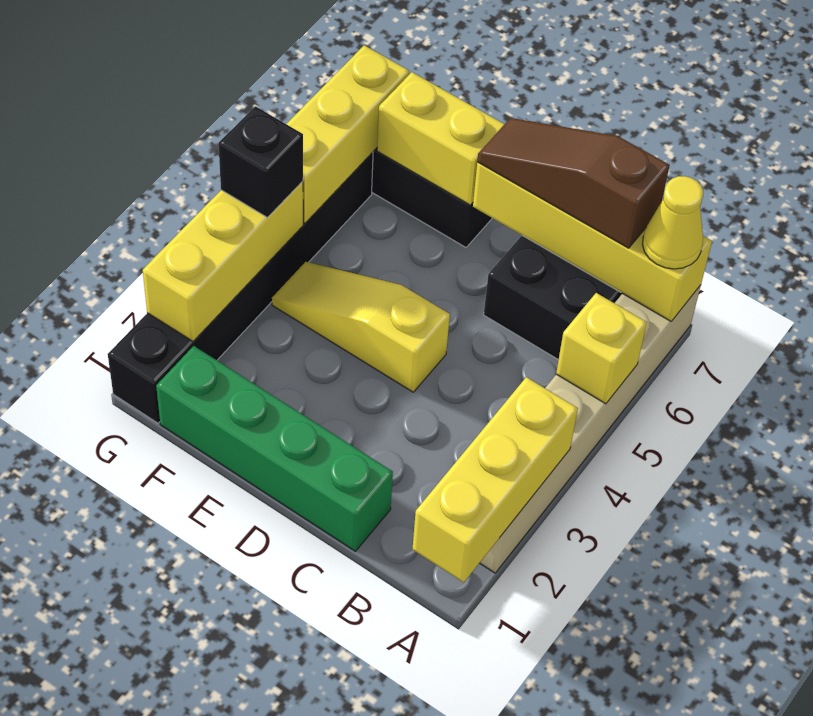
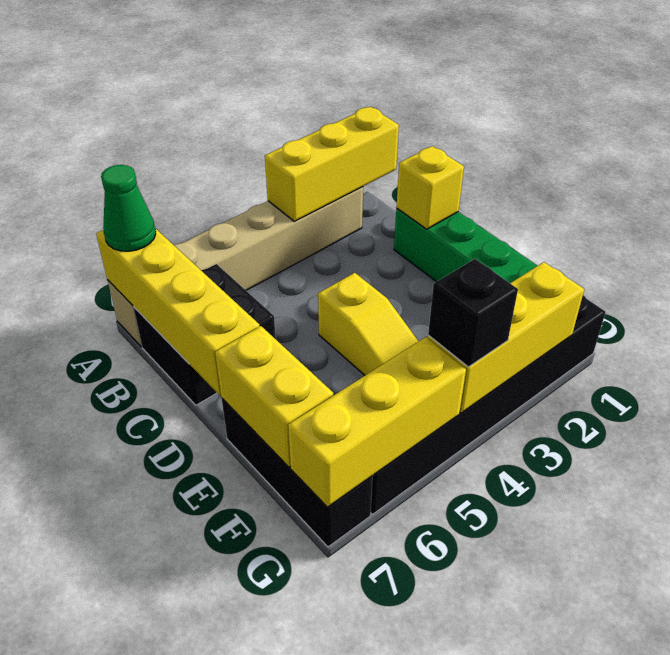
yellow 1x1 brick [556,293,647,404] -> yellow 1x1 brick moved to [396,146,464,229]
yellow 1x1 cone [642,176,703,269] -> green 1x1 cone [101,165,156,251]
brown 1x3 slope [477,118,670,248] -> none

